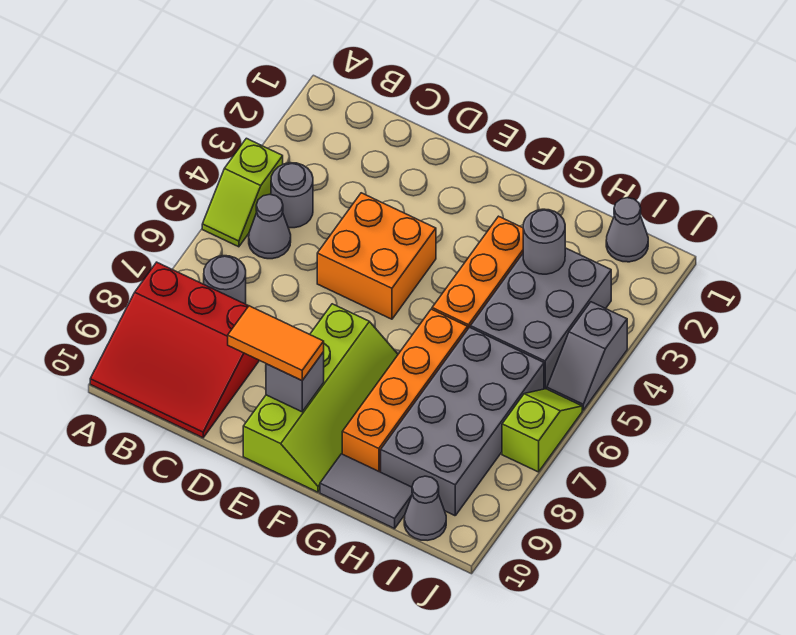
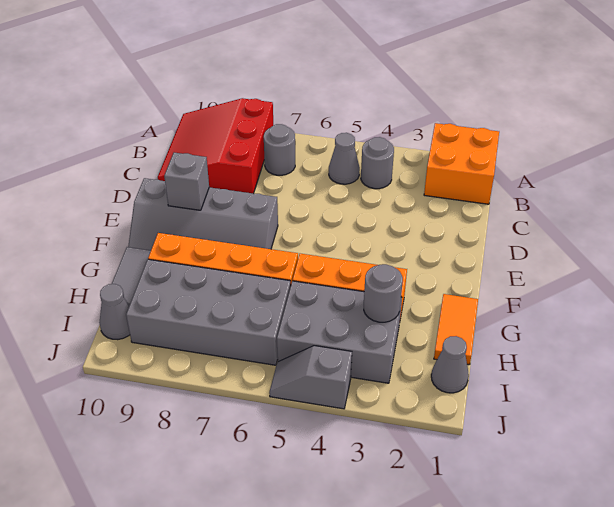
lime 1x2 slope [202,138,283,247] -> none
orange 2x2 brick [317,193,436,319] -> orange 2x2 brick moved to [424,123,499,204]
orange 1x2 tile [228,306,324,380] -> orange 1x2 tile moved to [434,294,478,365]
lime 2x4 slope [243,304,398,492] -> grey 2x4 slope [128,178,278,250]
lime 1x2 slope [502,389,582,472] -> none

